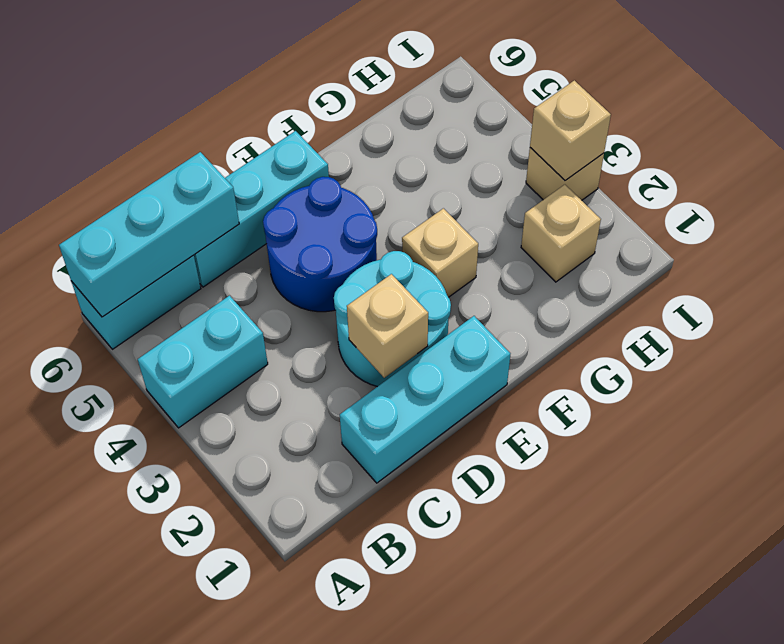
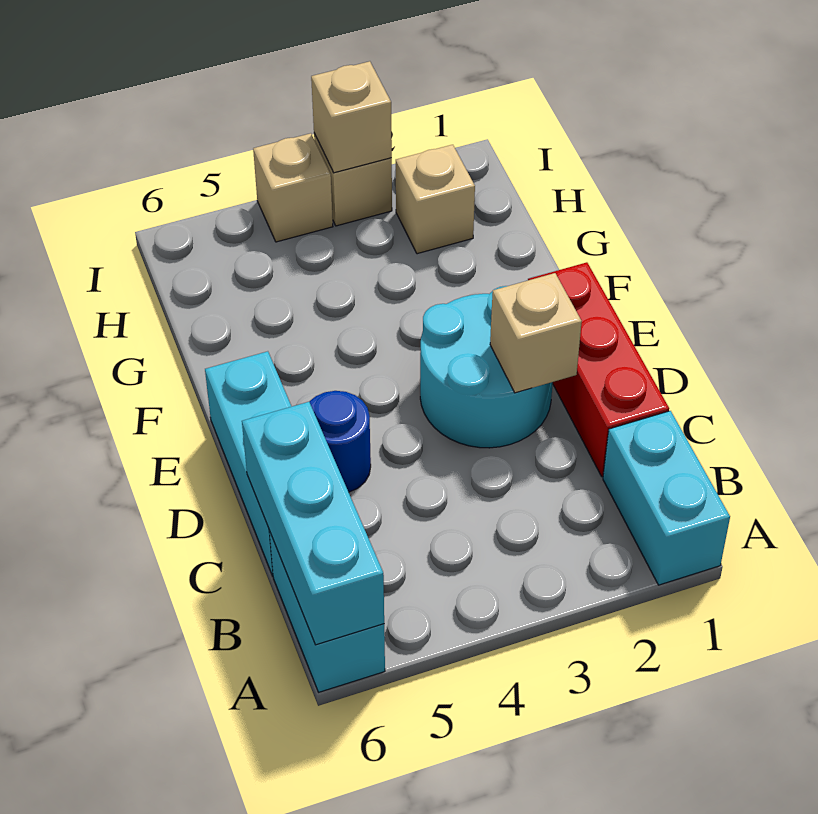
cyan 1x2 brick [138,296,268,428] -> cyan 1x2 brick moved to [603,411,730,585]
cyan 1x3 brick [340,316,510,483] -> red 1x3 brick [528,262,669,477]
blue 2x2 round brick [263,177,377,312] -> blue 1x1 round brick [309,391,371,492]
tan 1x1 brick [402,208,478,297] -> tan 1x1 brick moved to [253,133,333,242]

